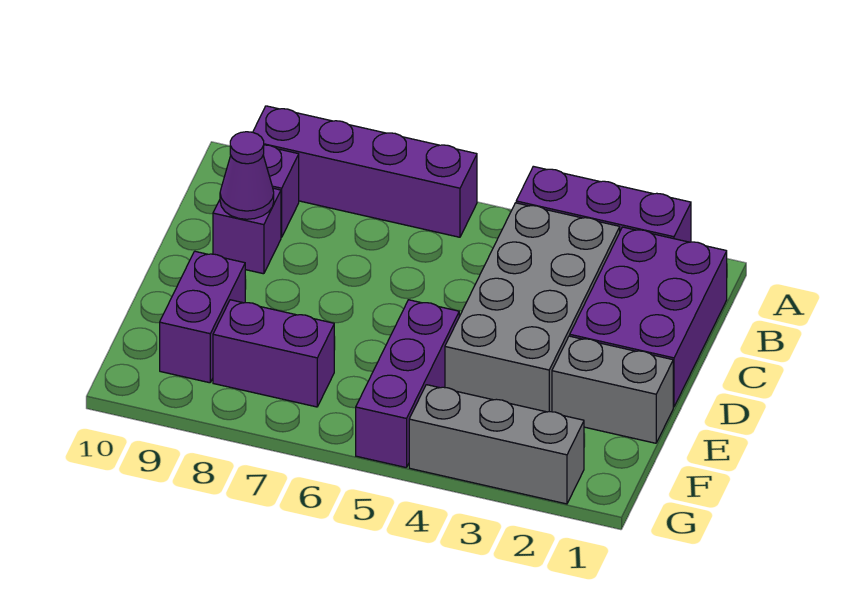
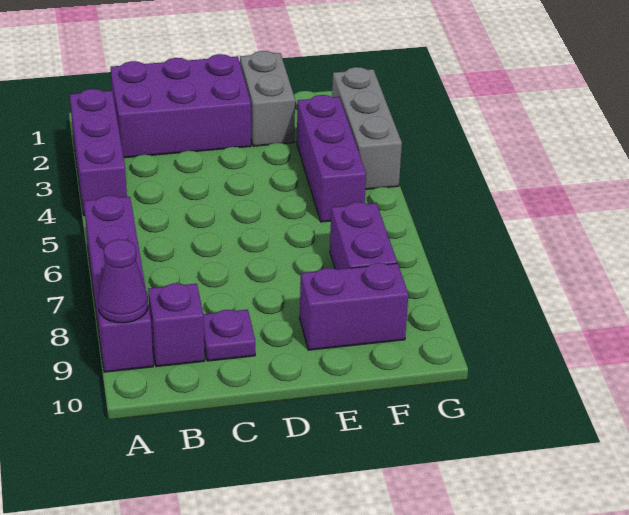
grey 2x4 brick [445,203,620,412] -> none
purple 1x1 brick [213,188,281,274] -> purple 1x1 plate [203,310,255,361]
purple 1x1 cone [220,132,274,219] -> purple 1x1 cone moved to [98,239,148,323]
purple 1x3 brick [356,300,459,468] -> purple 1x3 brick turned to [297,95,366,222]

